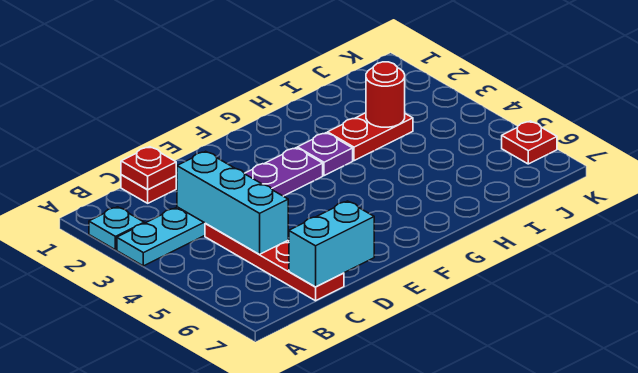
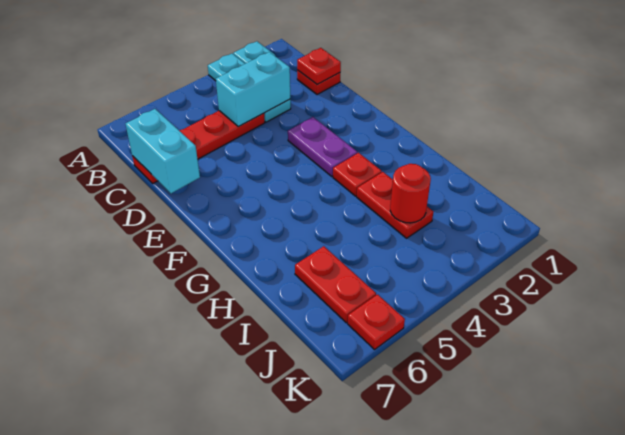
cyan 1x3 brick [177,151,288,254] -> cyan 1x2 brick [216,52,290,127]
purple 1x1 plate [297,133,353,176] -> red 1x1 plate [333,153,382,196]
none -> red 1x2 plate [295,246,376,323]

